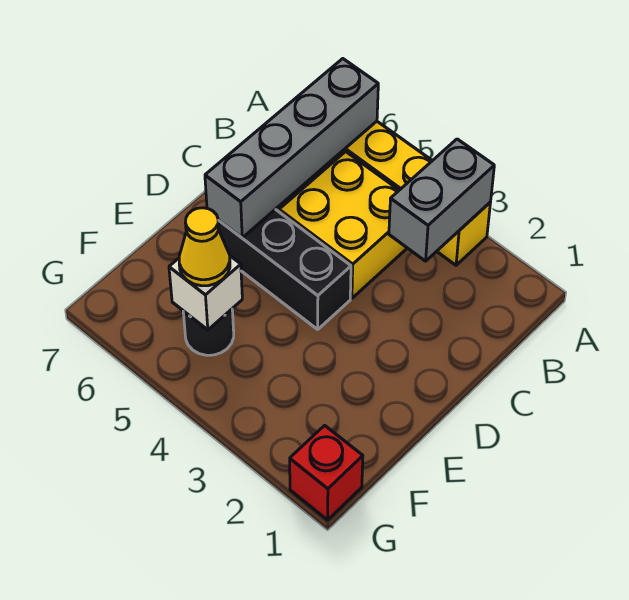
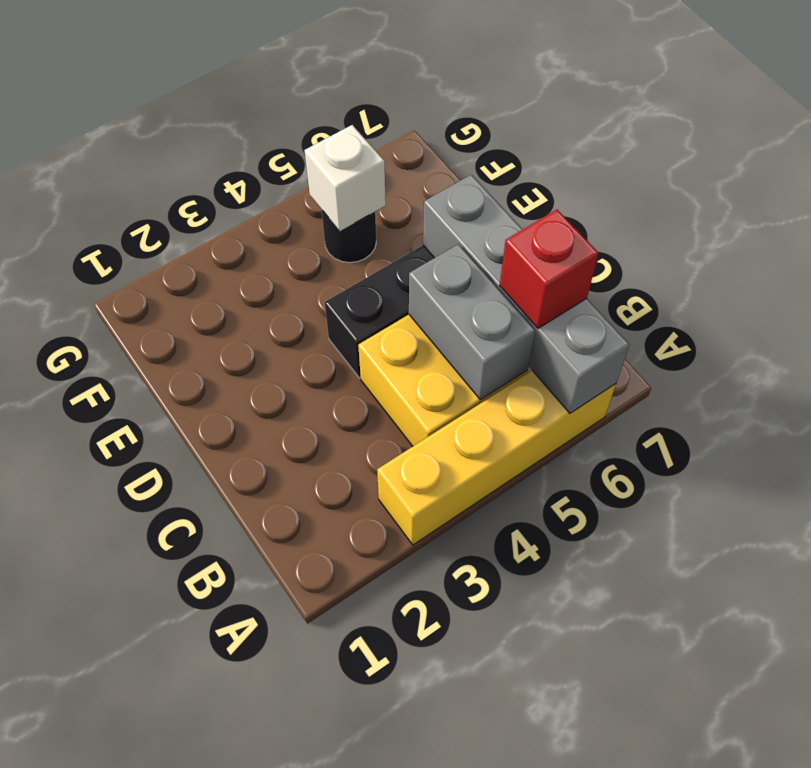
grey 1x2 brick [389,139,494,261] -> grey 1x2 brick moved to [409,244,535,400]
yellow 1x1 cone [179,208,230,286] -> none
red 1x1 brick [290,425,363,520] -> red 1x1 brick moved to [500,210,599,328]

